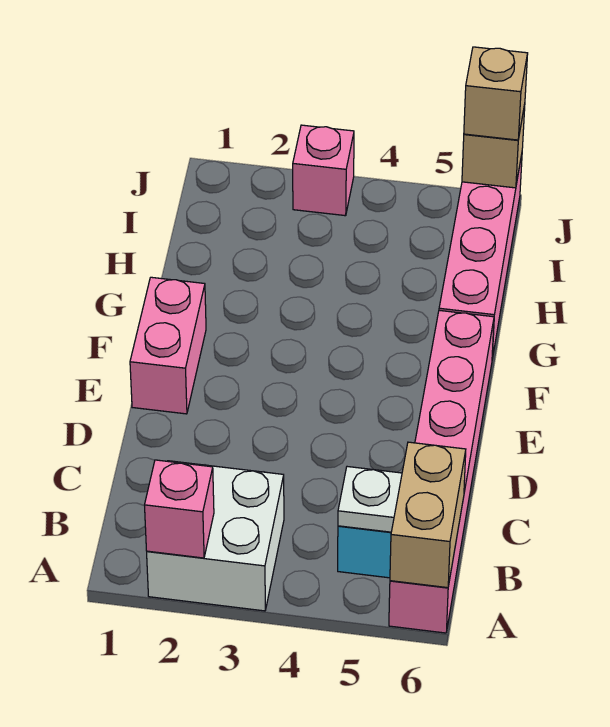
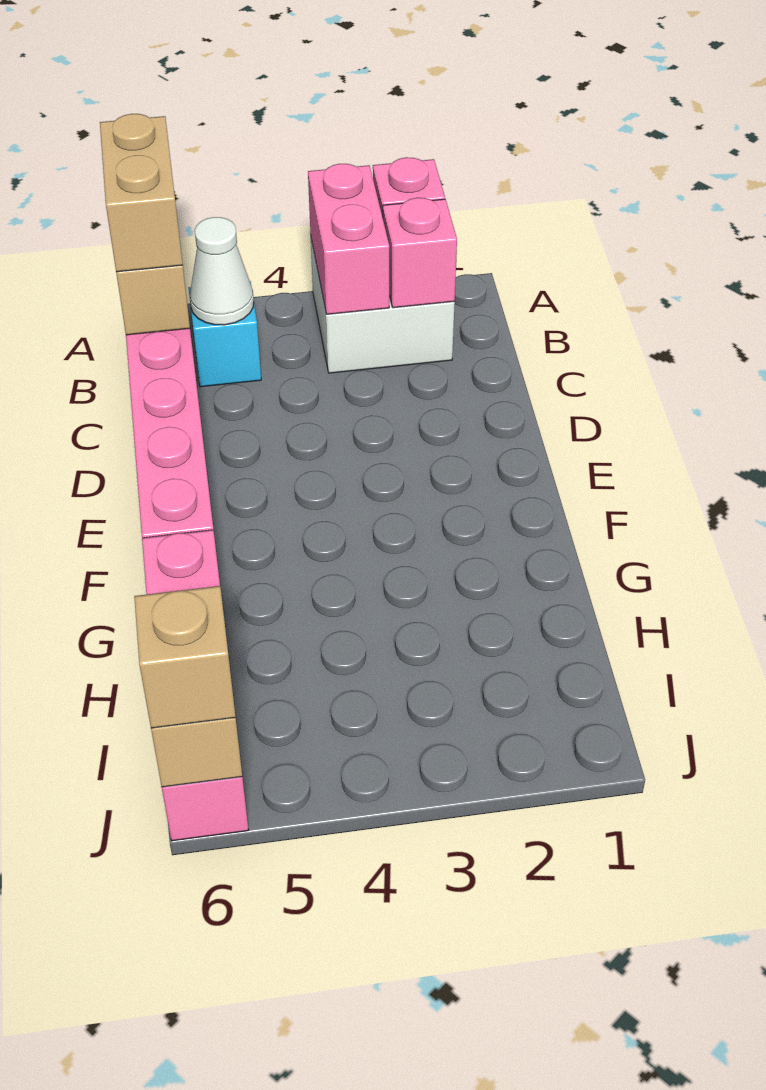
none -> tan 1x2 brick [100,114,183,272]
white 1x1 plate [338,467,402,532] -> white 1x1 cone [190,217,254,325]
pink 1x2 brick [130,277,206,414] -> pink 1x2 brick moved to [308,164,389,314]
pink 1x1 brick [293,125,354,216] -> pink 1x1 brick moved to [383,198,457,308]

